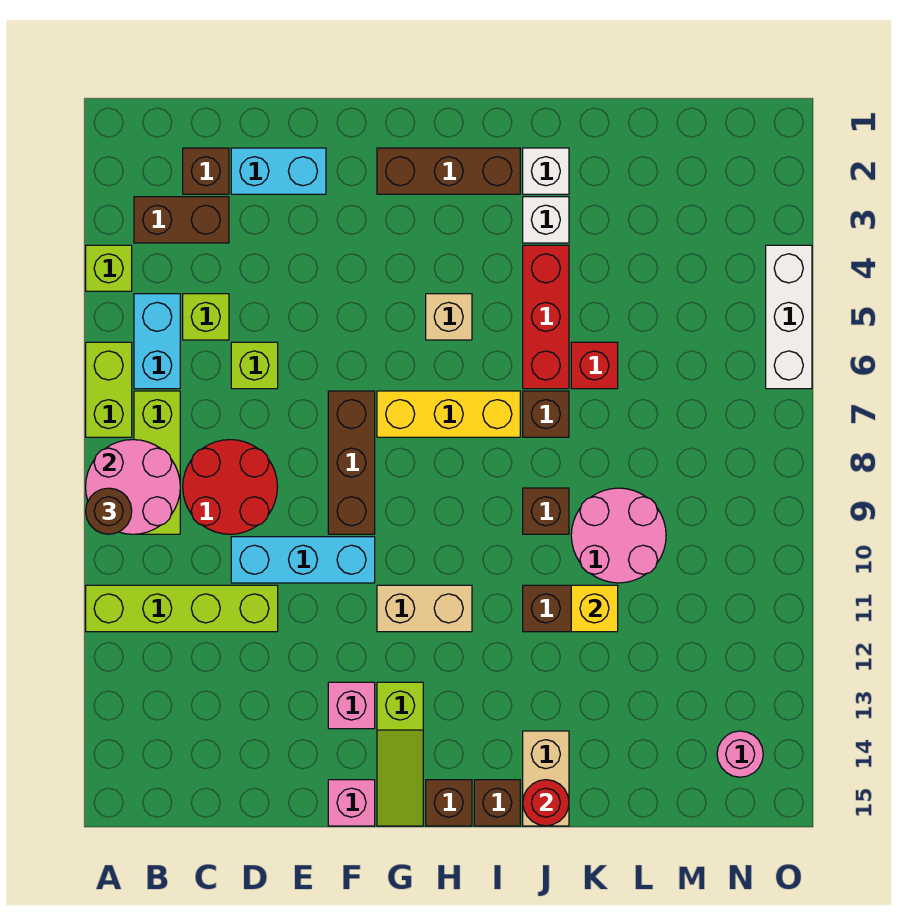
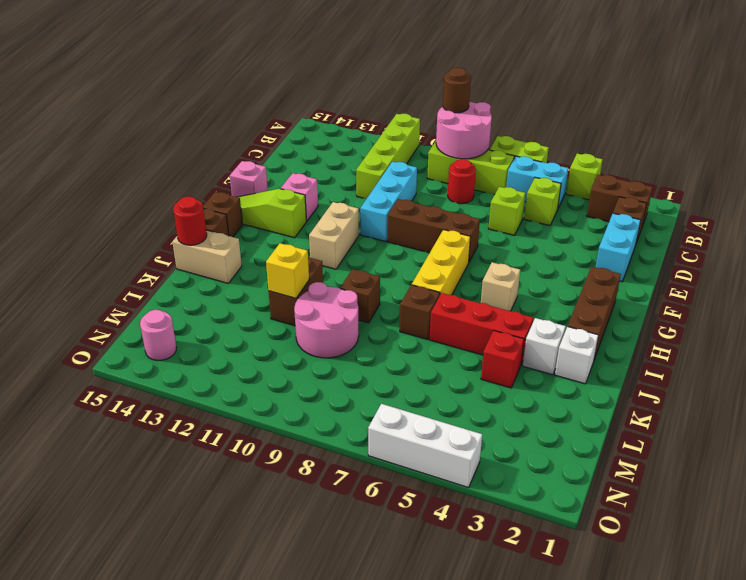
brown 1x2 brick [134,197,229,243] -> brown 1x2 brick turned to [587,175,653,227]
red 2x2 round brick [183,440,277,534] -> red 1x1 round brick [448,159,476,204]
red 1x1 brick [571,342,618,389] -> red 1x1 brick moved to [481,331,524,388]

